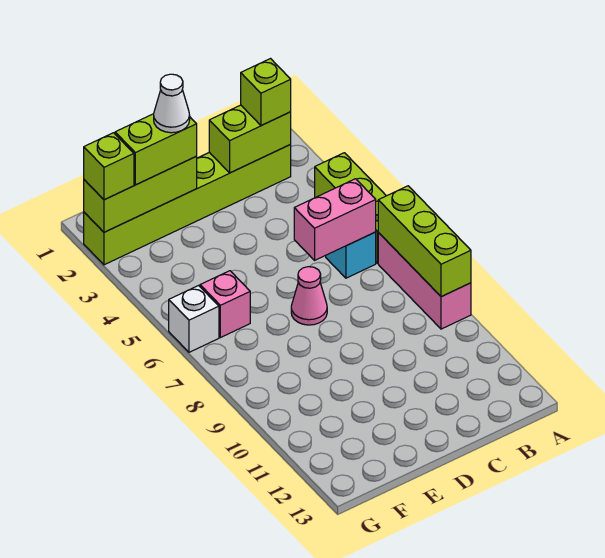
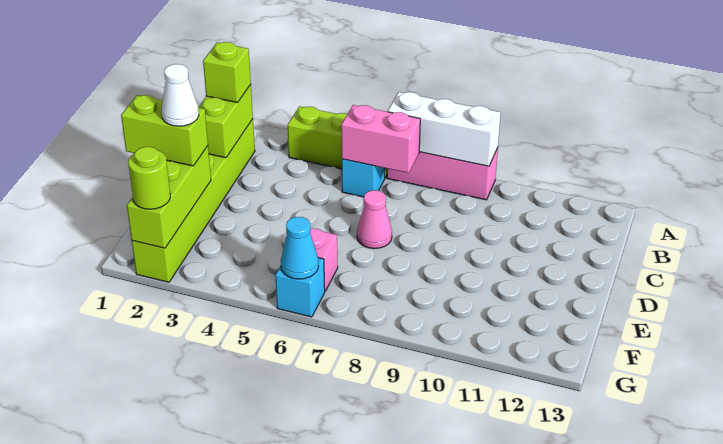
lime 1x3 brick [378,186,471,297] -> white 1x3 brick [388,92,501,166]
pink 1x2 brick [294,179,376,260] -> pink 1x2 brick turned to [341,105,420,173]
lime 1x2 brick [115,114,197,185] -> lime 1x2 brick turned to [121,95,208,166]
lime 1x1 brick [84,133,134,200] -> lime 1x1 round brick [128,147,170,209]
white 1x1 brick [169,286,219,352] -> cyan 1x1 brick [275,258,325,317]
none -> cyan 1x1 cone [281,217,319,279]

